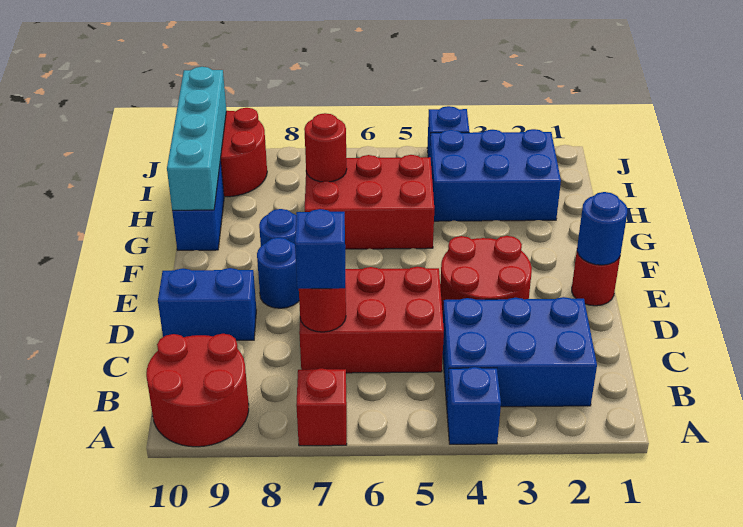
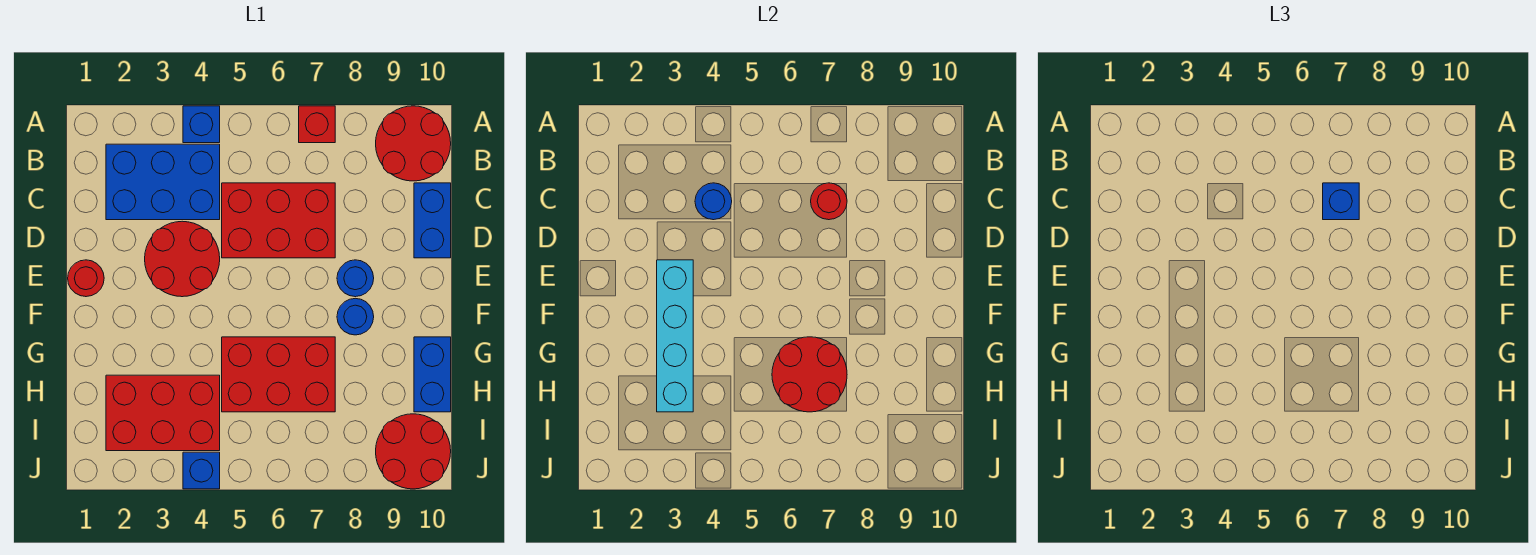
blue 1x2 brick [158,268,256,340] -> blue 1x2 brick turned to [414,183,451,258]
blue 1x1 round brick [577,192,627,265] -> blue 1x1 round brick moved to [695,183,732,220]
cyan 1x4 brick [167,67,226,211] -> cyan 1x4 brick moved to [657,260,693,412]
blue 2x3 brick [430,129,561,221] -> red 2x3 brick [106,375,220,451]
red 1x1 round brick [304,113,347,182] -> red 2x2 round brick [772,337,847,412]

